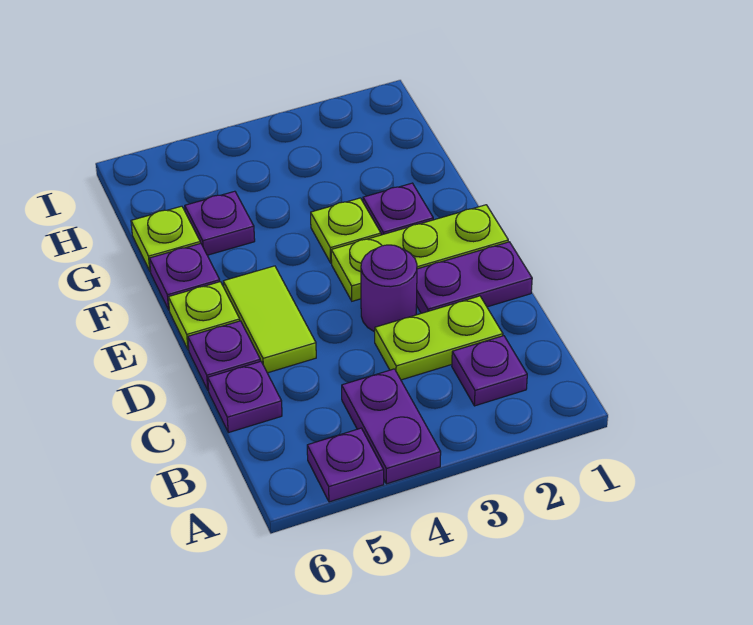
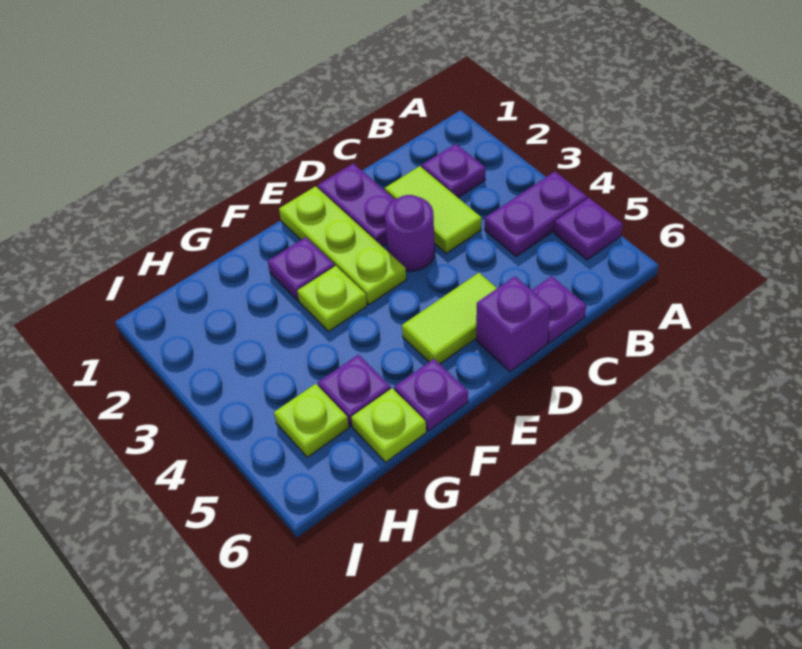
lime 1x2 plate [375,296,503,380] -> lime 1x2 tile [385,166,482,253]
purple 1x1 plate [188,321,260,391] -> purple 1x1 brick [476,276,550,371]
lime 1x1 plate [168,282,240,350] -> lime 1x1 plate moved to [274,384,349,457]

